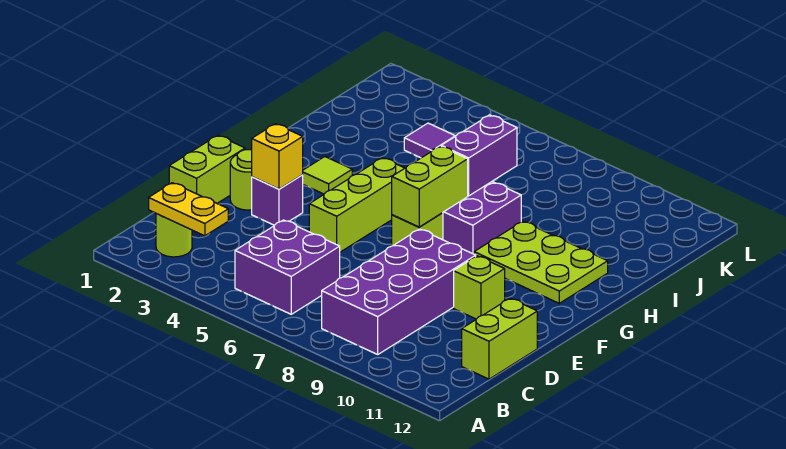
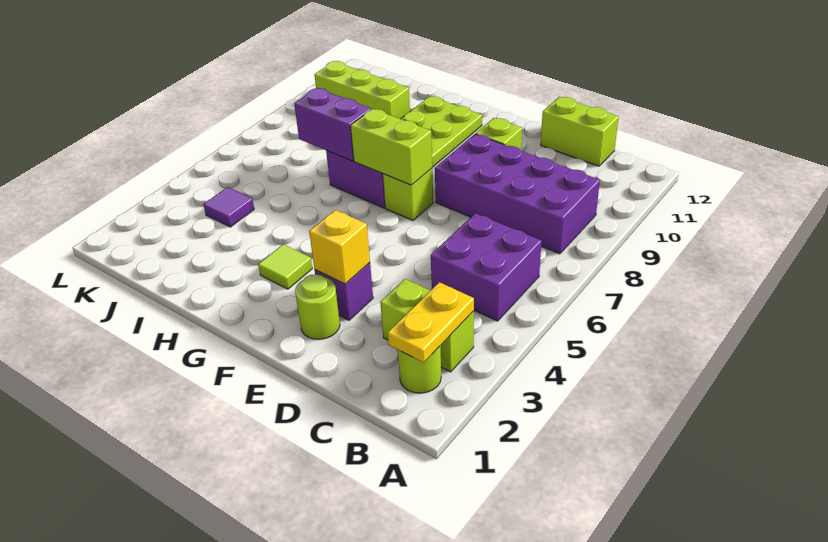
lime 1x2 brick [169,135,245,203] -> lime 1x2 brick moved to [380,279,474,372]
lime 1x3 brick [309,158,405,252] -> lime 1x3 brick moved to [315,61,410,119]

